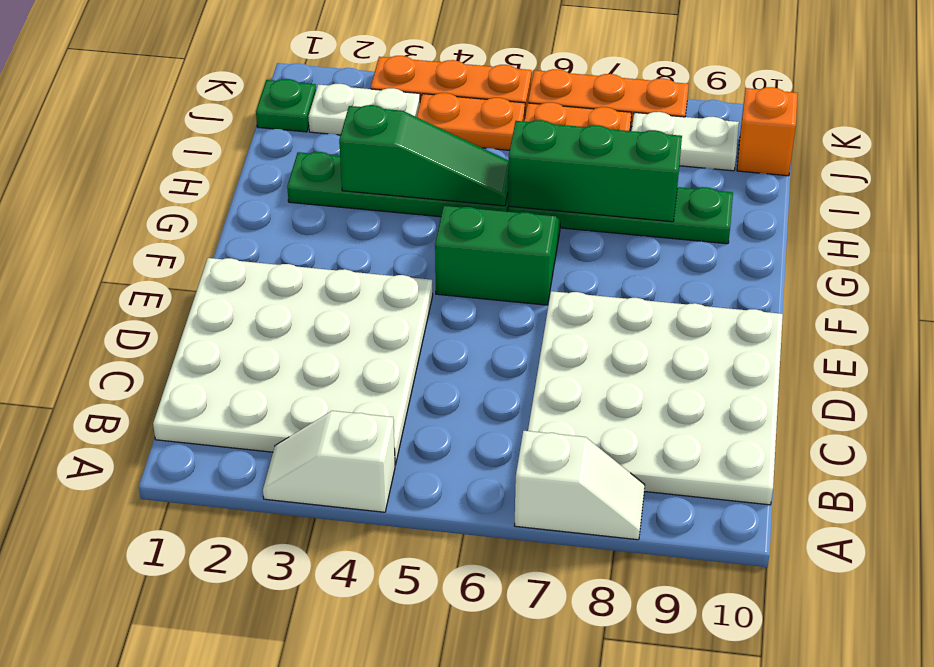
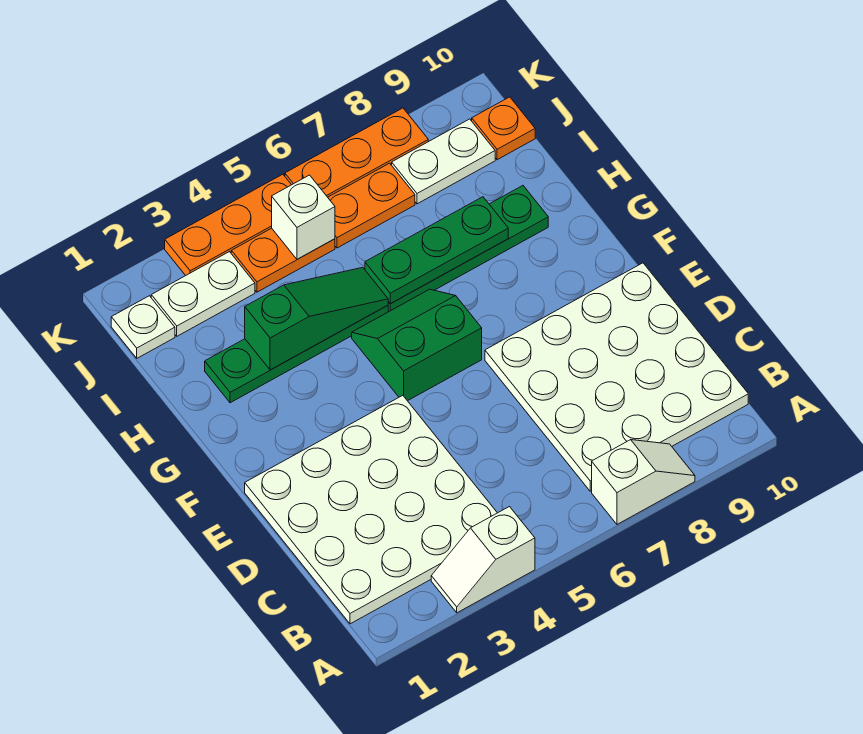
green 1x3 brick [508,120,682,222] -> green 1x3 plate [365,197,508,304]
green 1x1 plate [256,79,316,132] -> white 1x1 plate [111,296,175,358]
none -> white 1x1 brick [272,175,335,259]
orange 1x1 brick [737,87,798,176] -> orange 1x1 plate [472,97,535,160]

